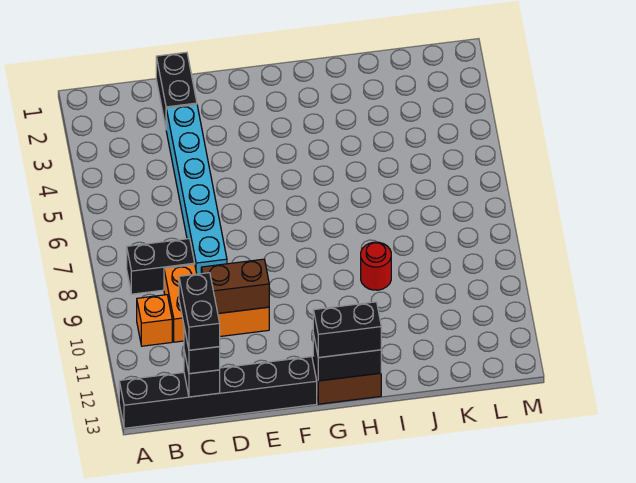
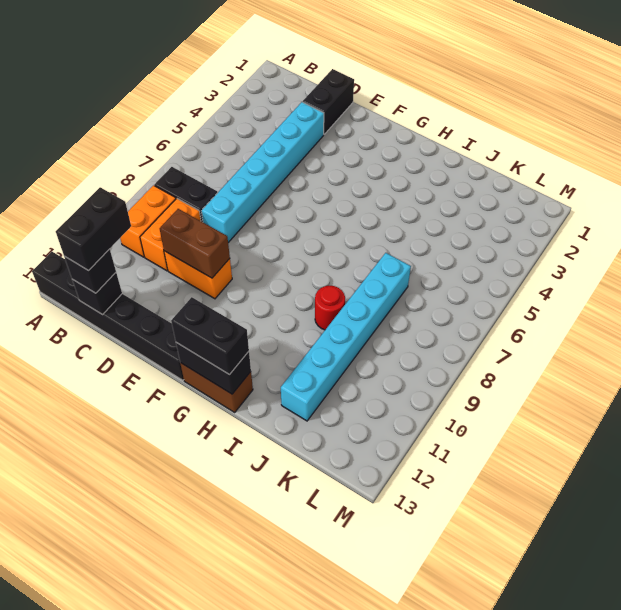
orange 1x1 brick [137,295,172,346] -> orange 1x2 brick [120,185,176,257]
none -> cyan 1x6 brick [281,253,411,421]

